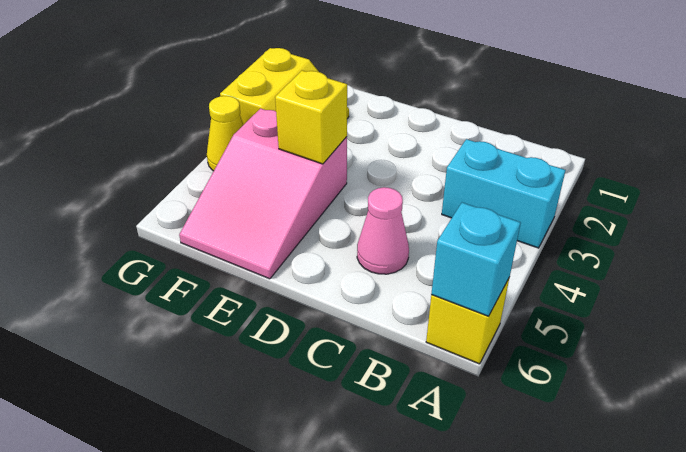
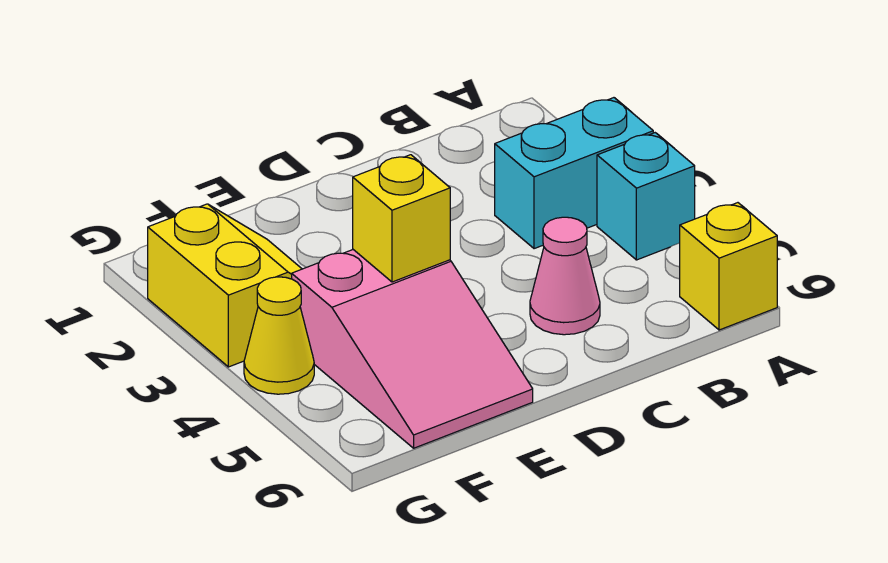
cyan 1x1 brick [431,203,521,316] -> cyan 1x1 brick moved to [597,133,695,260]

